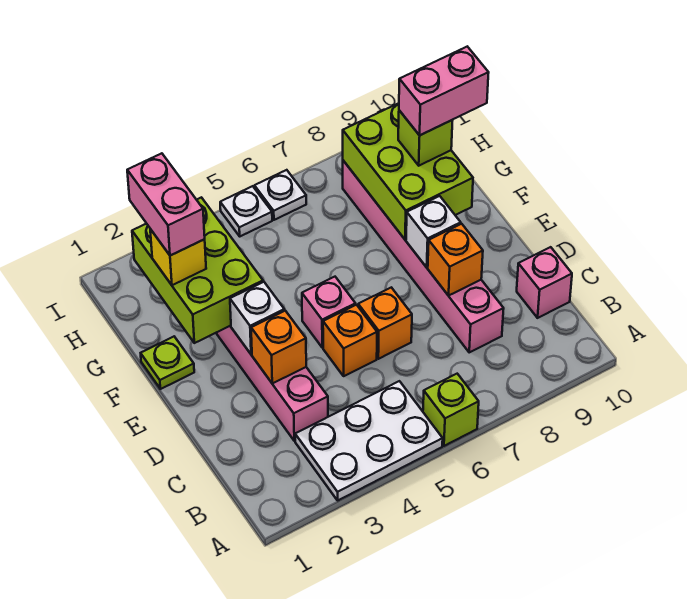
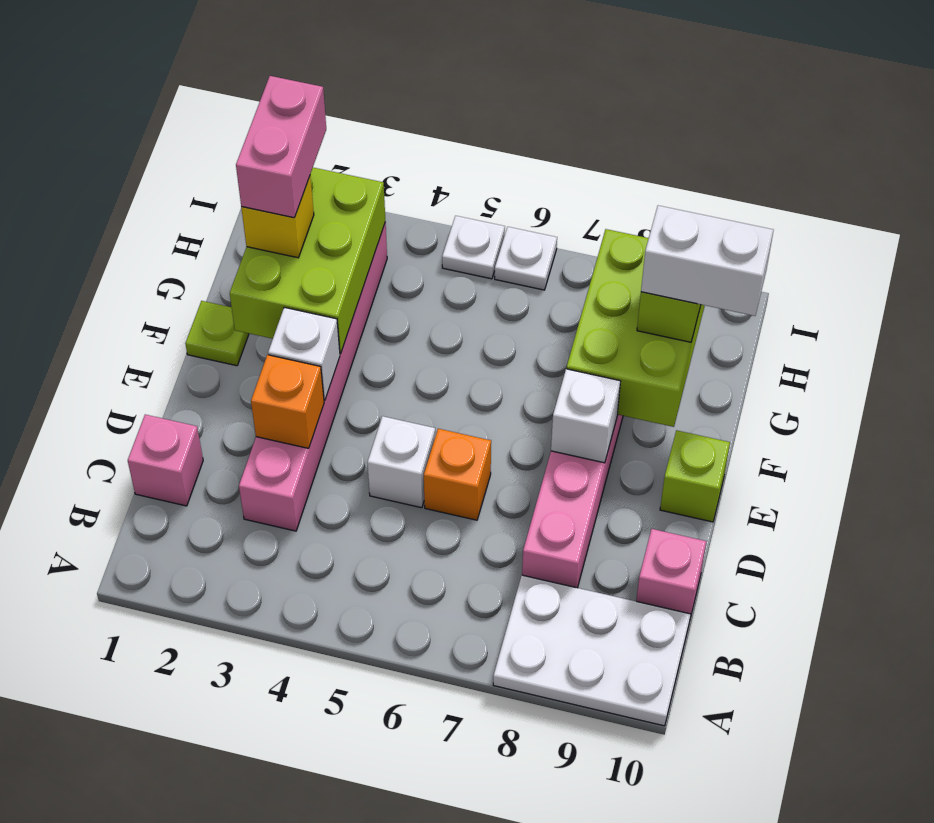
white 2x3 plate [295,381,443,500] -> white 2x3 plate moved to [493,575,691,726]
lime 1x1 brick [423,374,479,446] -> lime 1x1 brick moved to [660,430,730,522]
orange 1x1 brick [323,305,377,376] -> white 1x1 brick [367,416,435,508]
orange 1x1 brick [428,224,483,296] -> none
pink 1x1 brick [302,277,356,348] -> pink 1x1 brick moved to [128,415,203,506]
pink 1x2 brick [399,47,489,135] -> white 1x2 brick [641,206,774,316]

